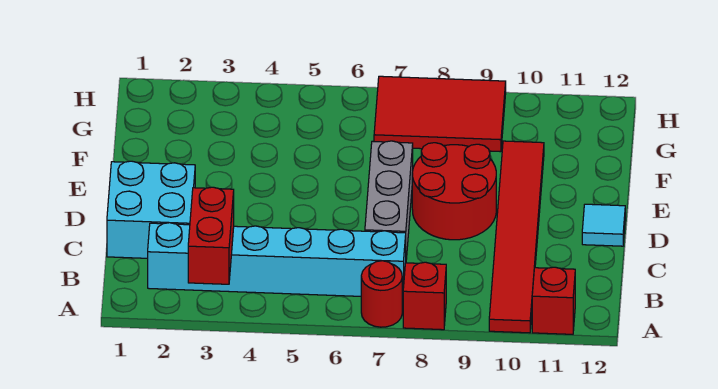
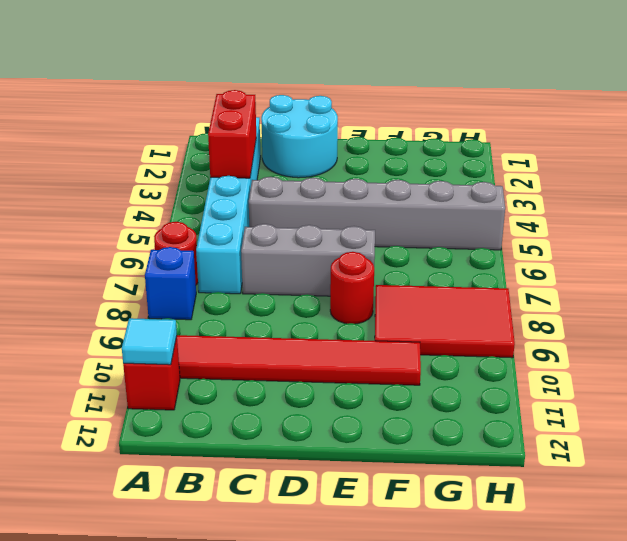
red 1x2 brick [188,187,234,284] -> red 1x2 brick turned to [208,90,256,178]
red 1x1 brick [403,262,446,330] -> blue 1x1 brick [145,247,196,320]
cyan 2x2 brick [107,161,195,258] -> cyan 2x2 round brick [261,95,338,178]
none -> grey 1x6 brick [249,177,505,250]
red 2x2 round brick [412,143,496,240] -> red 1x1 round brick [330,252,374,324]
cyan 1x1 tile [582,204,625,246] -> cyan 1x1 tile moved to [122,318,177,365]
red 2x3 tile [374,76,506,152] -> red 2x3 tile turned to [375,285,515,358]

